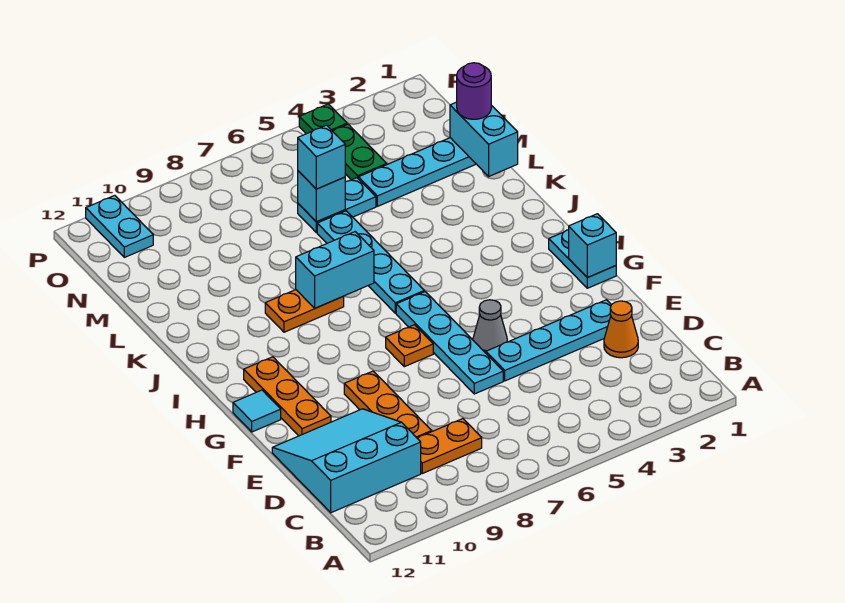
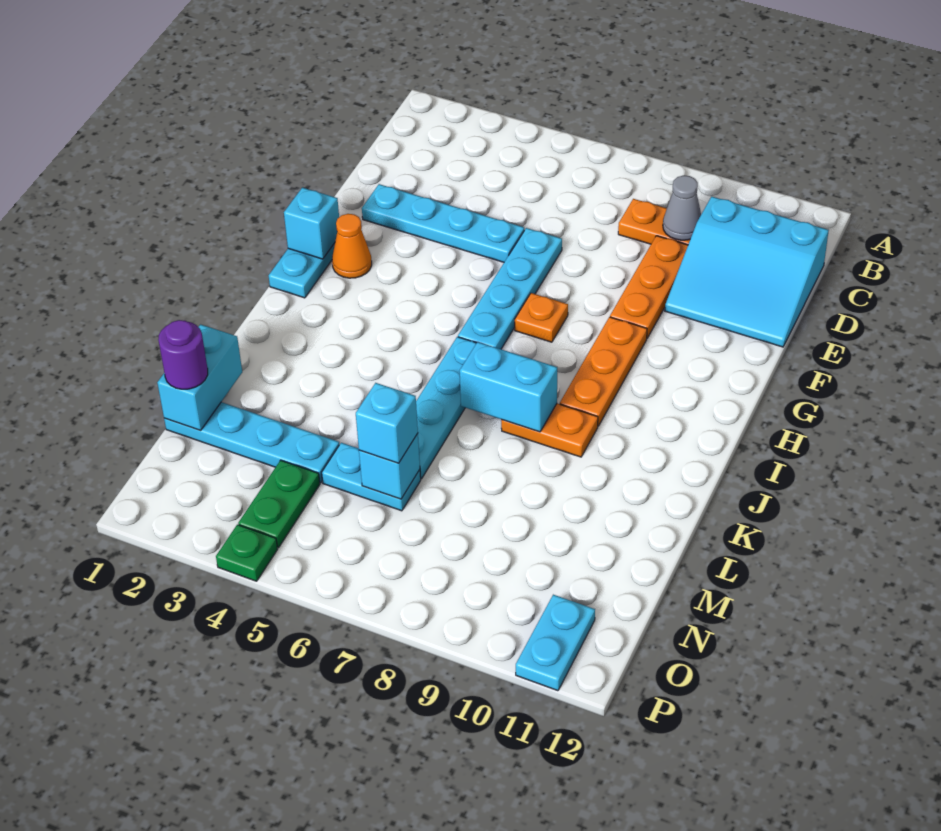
orange 1x1 cone [604,301,638,358] -> orange 1x1 cone moved to [332,214,372,278]
grey 1x1 cone [473,300,507,353] -> grey 1x1 cone moved to [663,176,701,240]
orange 1x3 plate [244,357,331,436] -> orange 1x3 plate moved to [560,317,647,426]
cyan 1x1 tile [233,390,281,432] -> none

